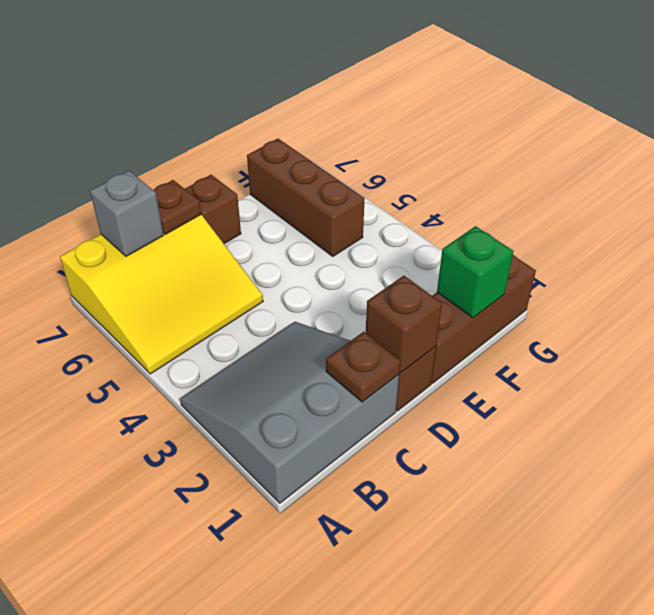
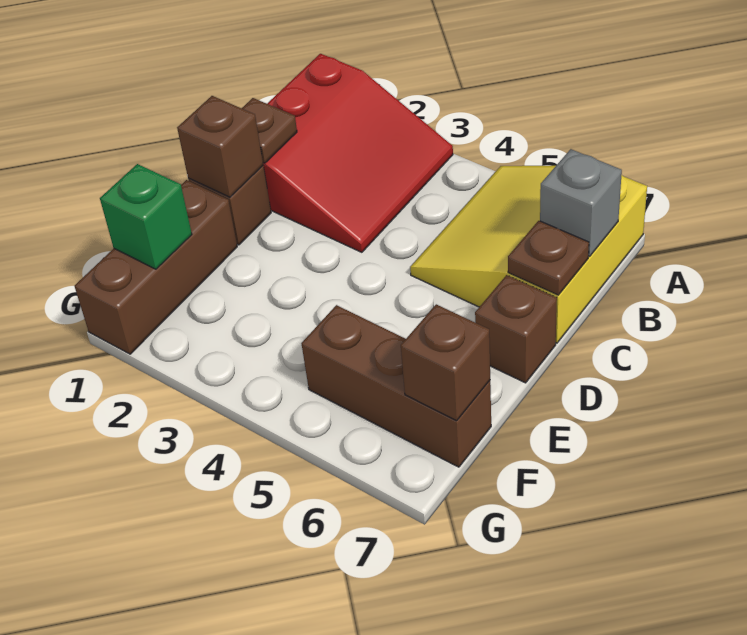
grey 3x3 slope [180,322,399,503] -> red 3x3 slope [263,54,453,252]
none -> brown 1x1 brick [401,304,490,421]

